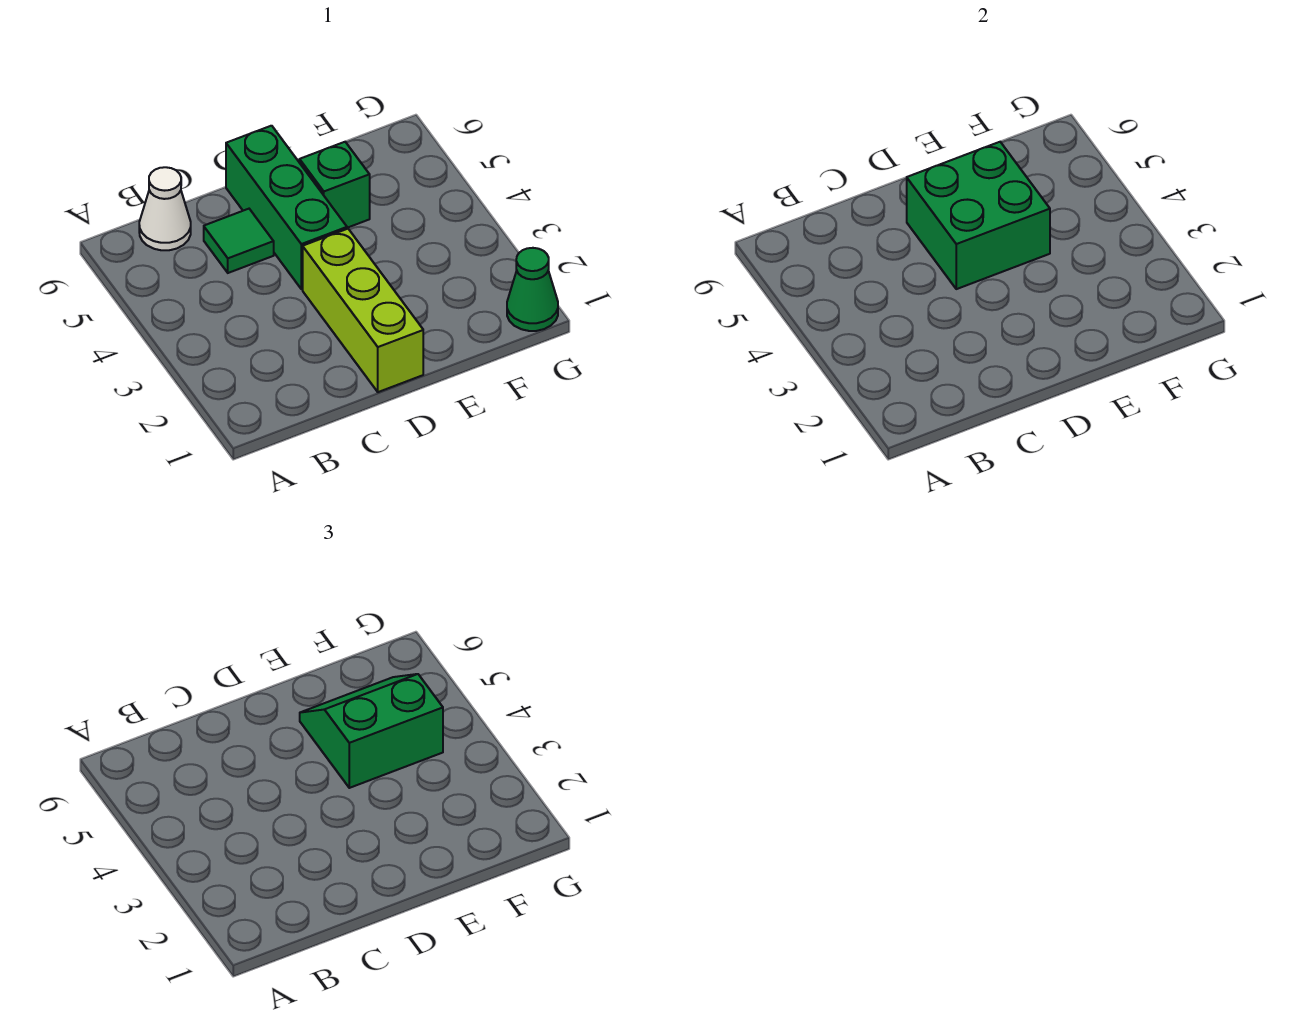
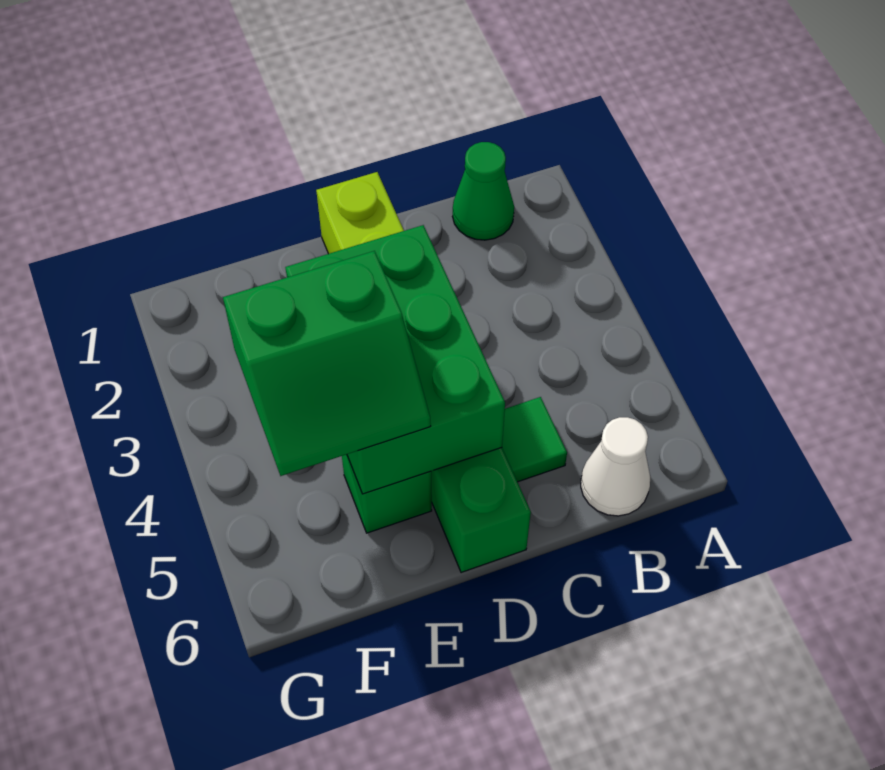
green 2x2 brick [907,142,1050,289] -> green 2x3 brick [285,225,505,494]
green 1x1 cone [507,248,558,331] -> green 1x1 cone moved to [453,142,514,240]

